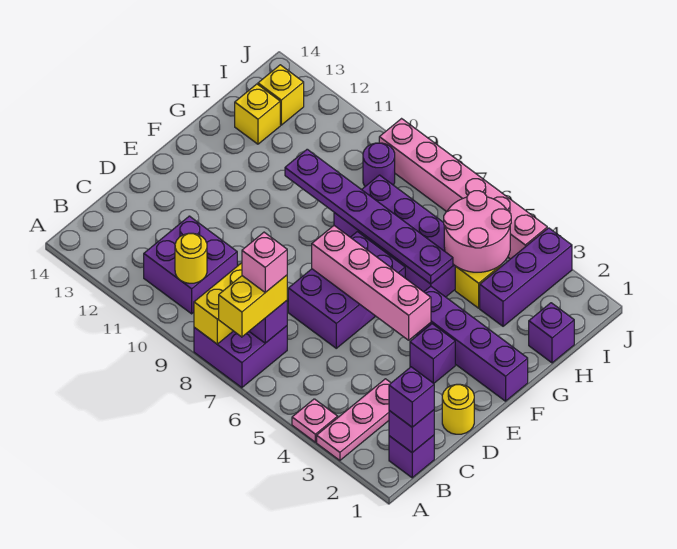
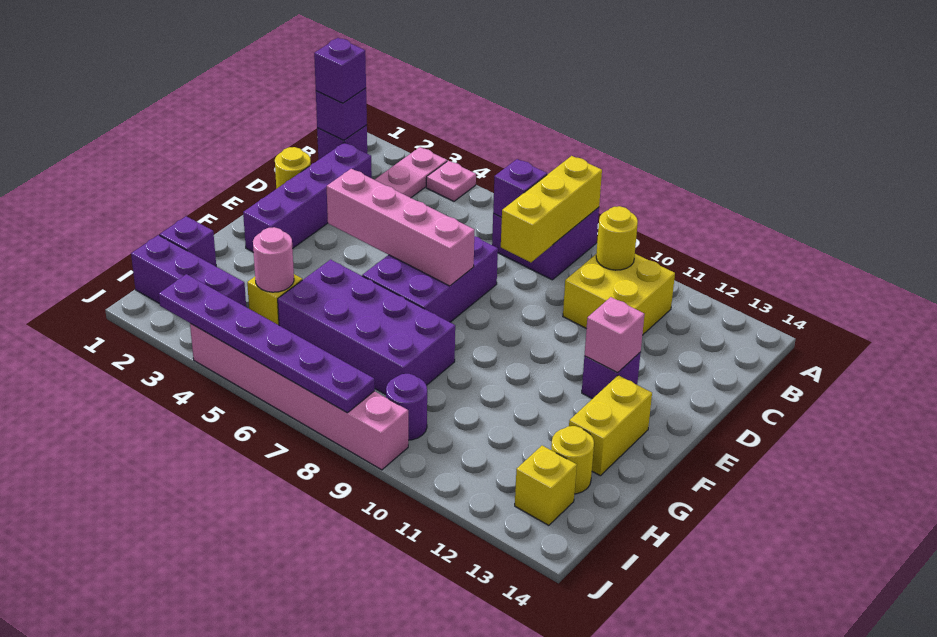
yellow 1x2 brick [219,275,287,337] -> yellow 1x2 brick moved to [569,375,652,476]
pink 1x1 brick [242,232,287,292] -> pink 1x1 brick moved to [584,297,644,373]
purple 2x2 brick [144,216,237,314] -> yellow 2x2 brick [563,254,675,335]
purple 1x1 brick [410,324,455,383] -> purple 1x1 brick moved to [582,352,641,399]
purple 1x4 brick [416,286,528,401] -> purple 1x4 brick turned to [243,143,372,252]
purple 1x6 plate [285,149,453,284] -> purple 1x6 plate moved to [159,274,375,413]
purple 1x3 brick [480,228,572,326] -> purple 1x3 brick turned to [131,235,246,307]
pink 2x2 round brick [444,191,511,272] -> pink 1x1 round brick [253,227,294,292]
yellow 1x1 brick [235,84,280,144] -> yellow 1x1 round brick [551,426,594,494]

